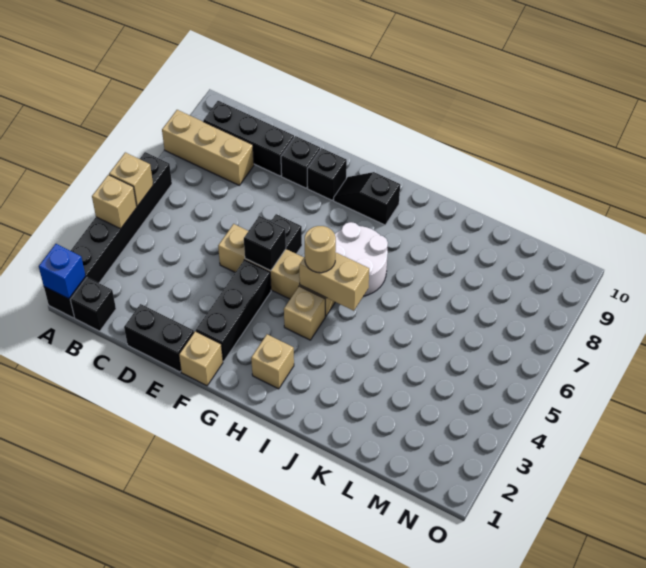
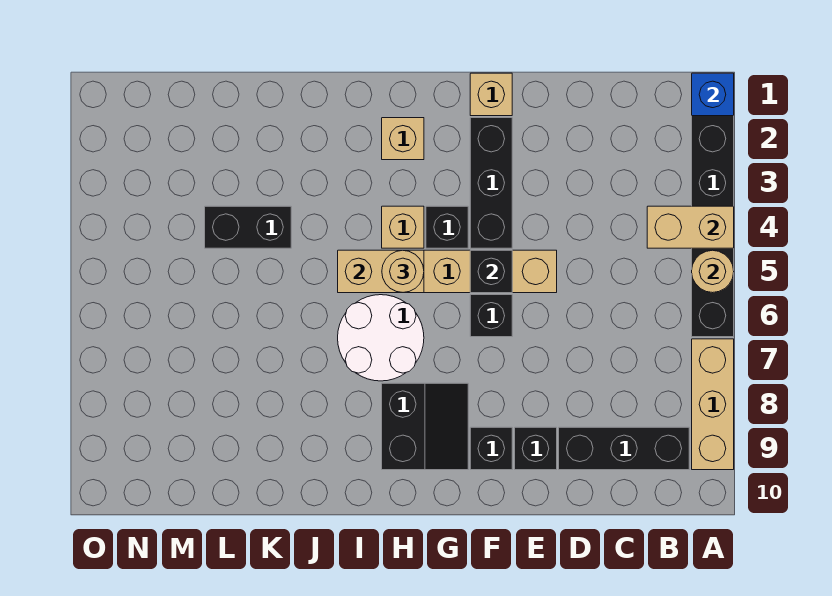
tan 1x1 brick [92,175,137,229] -> tan 1x2 brick [647,206,734,248]
tan 1x1 brick [109,152,153,206] -> tan 1x1 round brick [692,250,734,293]
tan 1x3 brick [162,110,254,185] -> tan 1x3 brick turned to [692,339,734,470]
black 1x1 brick [70,277,116,331] -> black 1x1 brick moved to [426,206,468,248]
black 1x2 brick [124,304,194,372] -> black 1x2 brick moved to [205,206,291,248]
black 1x2 slope [334,172,400,225] -> black 2x2 slope [382,383,468,470]

